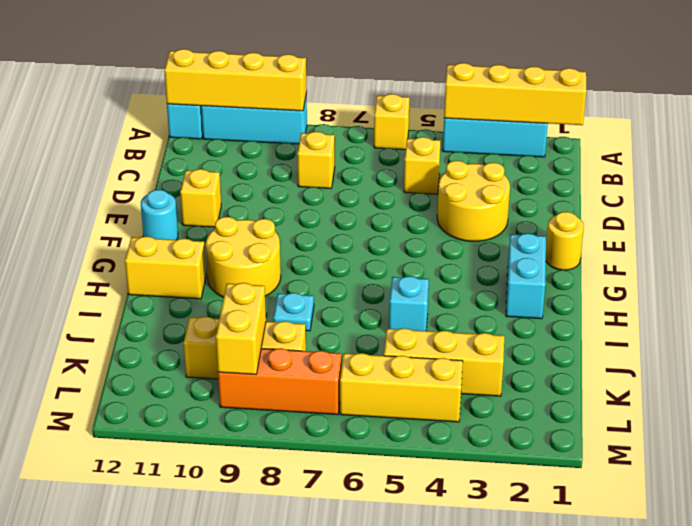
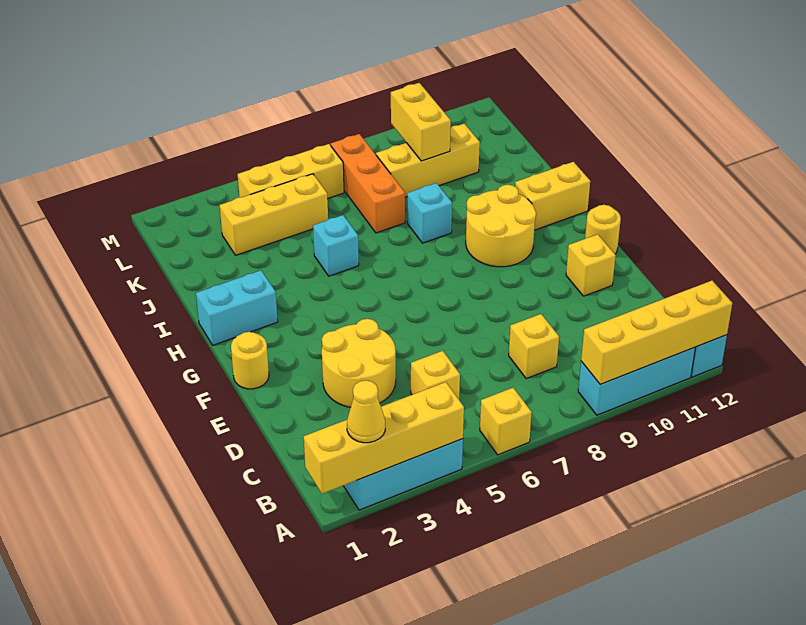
none -> yellow 1x1 cone [347,380,385,443]
cyan 1x1 round brick [141,190,178,240] -> yellow 1x1 round brick [585,205,621,254]
cyan 1x2 brick [506,233,546,319] -> cyan 1x2 brick turned to [196,270,278,345]
cyan 1x1 plate [273,293,314,331] -> cyan 1x1 brick [407,183,452,243]
orange 1x3 brick [218,348,342,415] -> orange 1x3 brick turned to [331,134,405,233]

